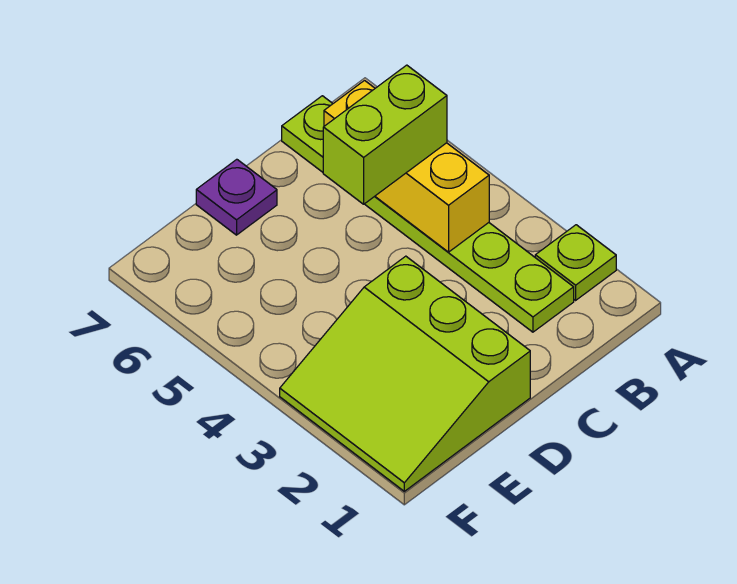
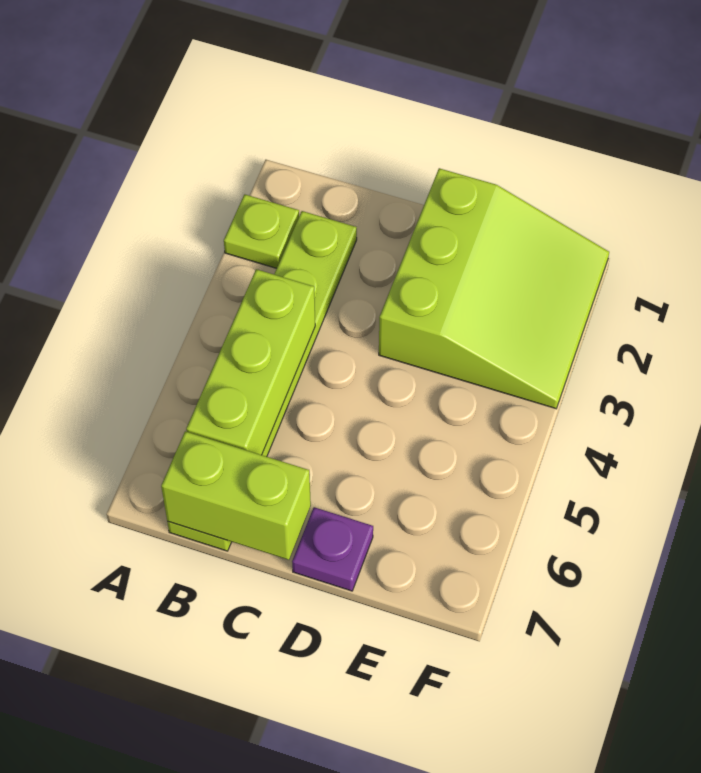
yellow 1x3 brick [324,81,489,252] -> lime 1x3 brick [186,269,315,455]
lime 1x2 brick [323,65,447,204] -> lime 1x2 brick moved to [161,431,311,560]

